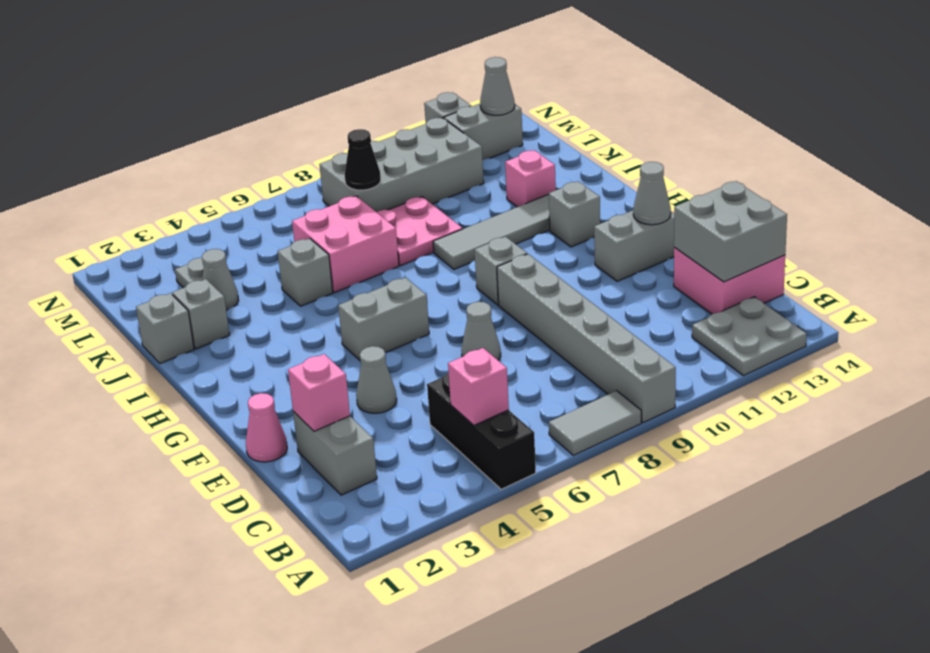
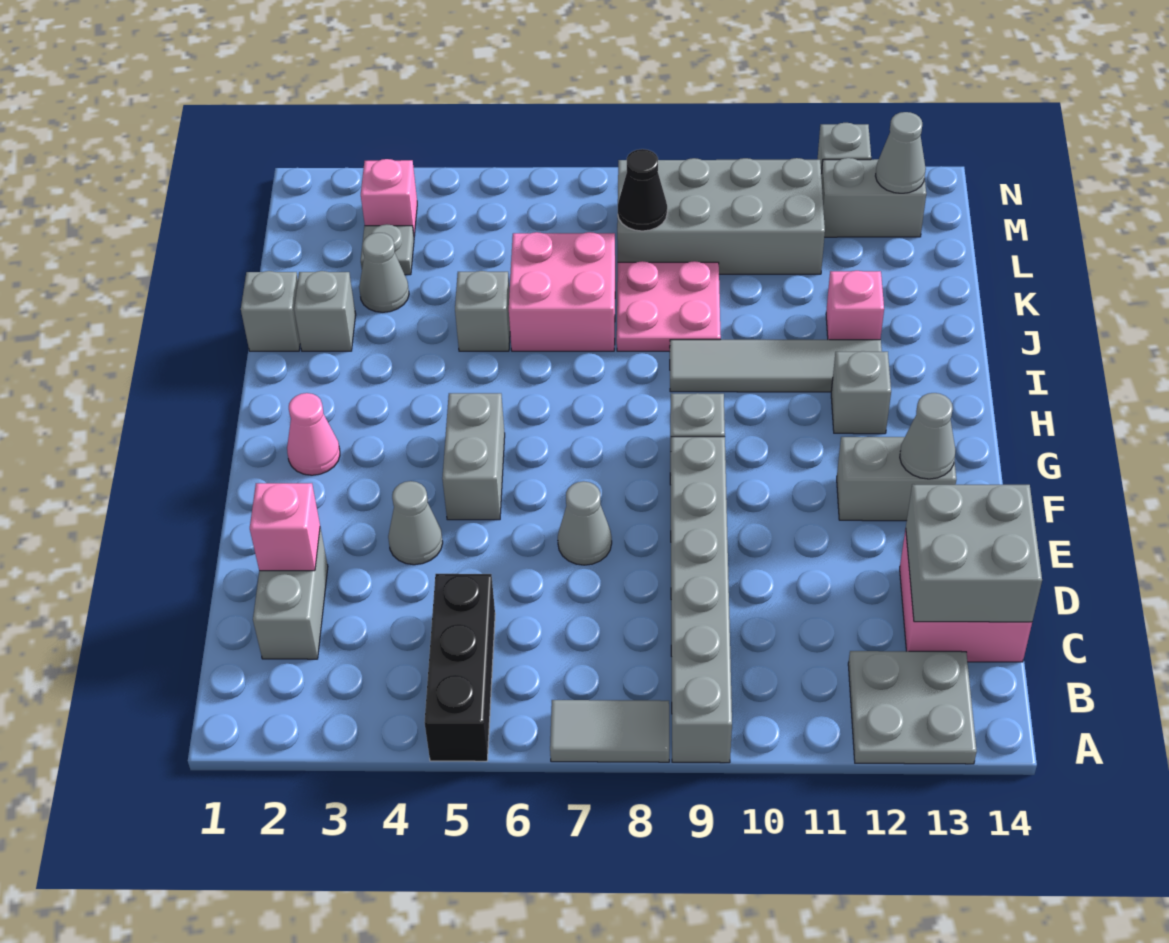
pink 1x1 brick [448,348,509,425] -> pink 1x1 brick moved to [361,159,417,236]
pink 1x1 cone [246,393,287,462] -> pink 1x1 cone moved to [287,393,340,475]
grey 1x2 brick [338,277,429,360] -> grey 1x2 brick turned to [442,393,505,520]

